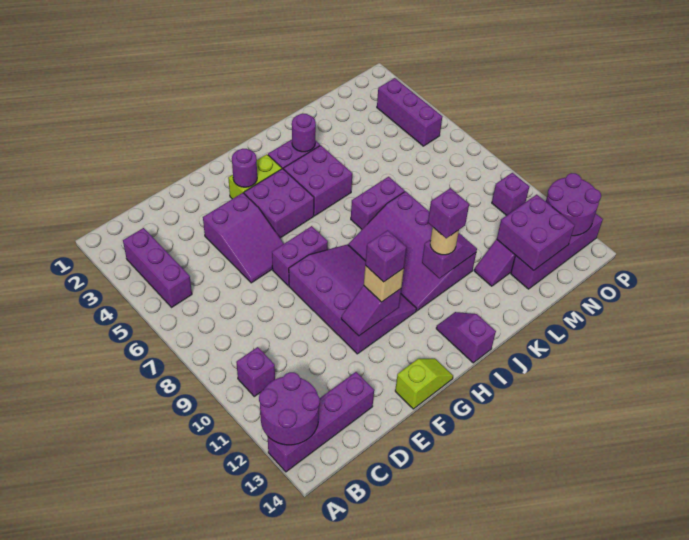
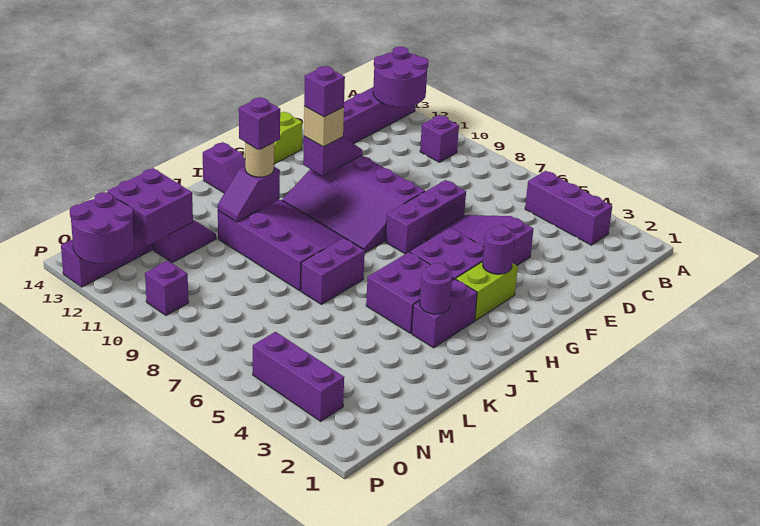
purple 1x2 brick [272,226,328,286] -> purple 1x3 brick [385,180,466,254]

